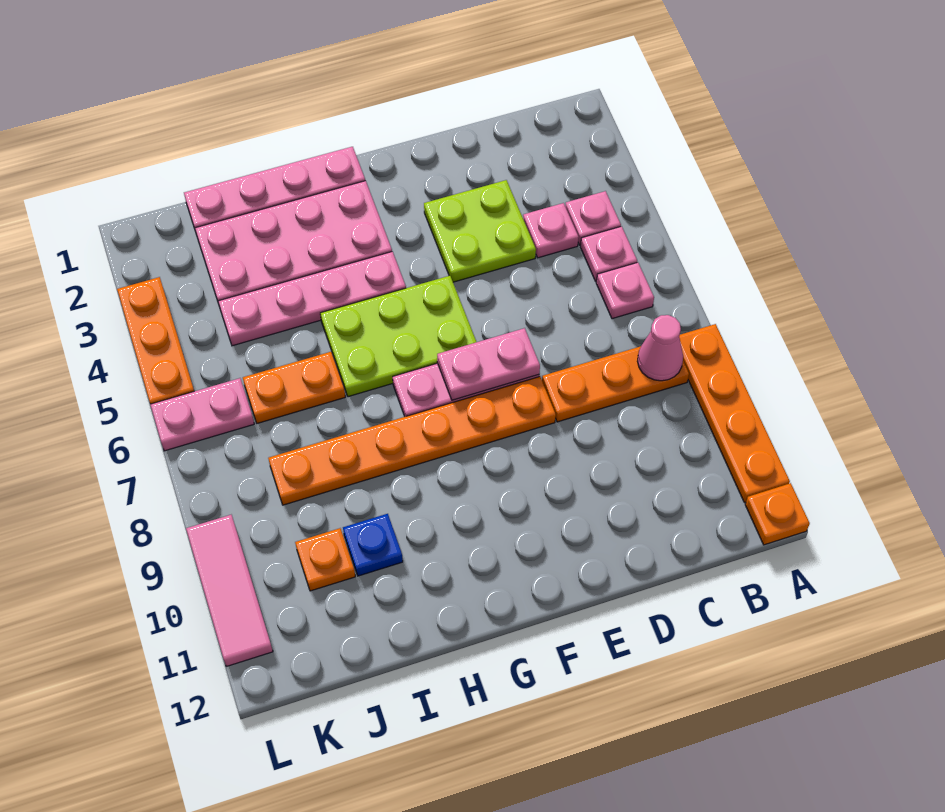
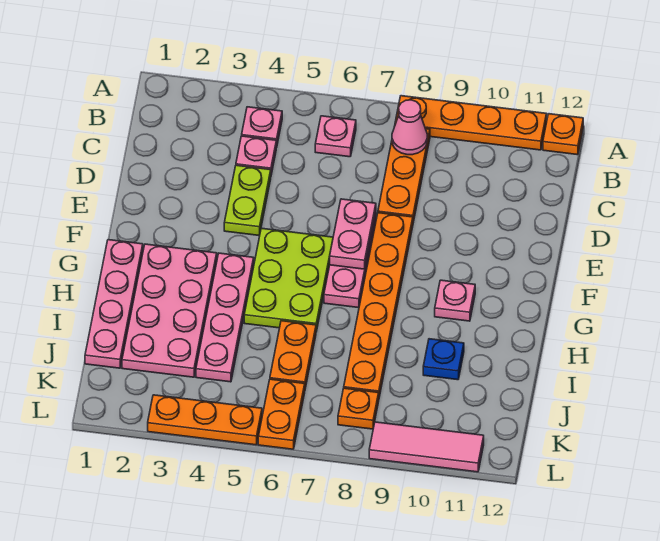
pink 1x1 plate [581,226,637,282] -> pink 1x1 plate moved to [435,280,475,321]
lime 2x2 plate [424,180,536,282] -> lime 1x2 plate [224,165,271,236]
orange 1x1 plate [295,528,355,591] -> orange 1x1 plate moved to [338,388,379,429]
pink 1x2 plate [150,378,254,451] -> orange 1x2 plate [258,379,305,449]

